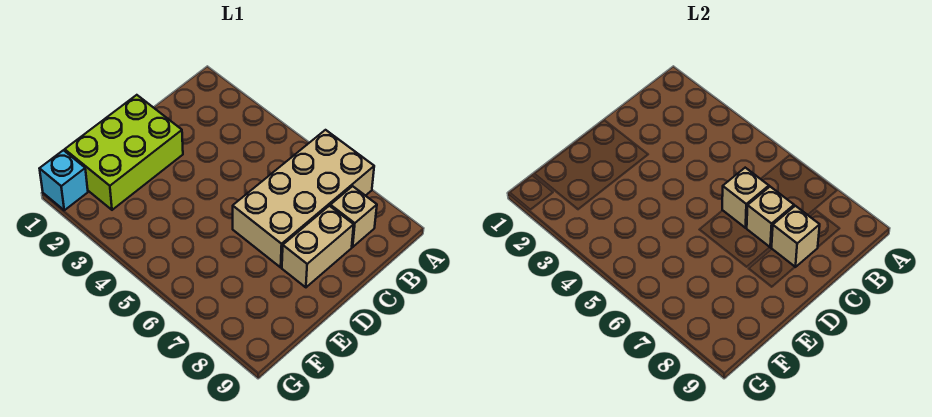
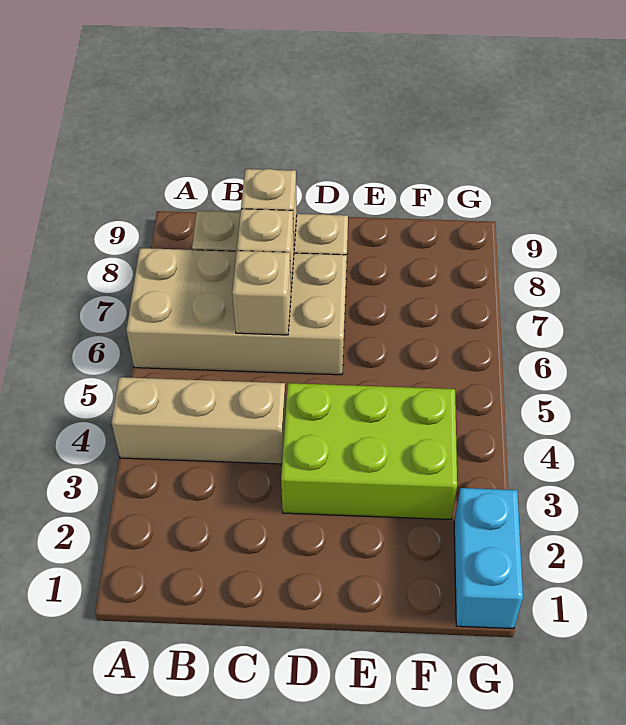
none -> tan 1x3 brick [112,377,286,464]
lime 2x3 brick [65,95,183,210] -> lime 2x3 brick moved to [281,383,457,519]
cyan 1x1 brick [40,150,88,210] -> cyan 1x2 brick [454,488,523,629]

